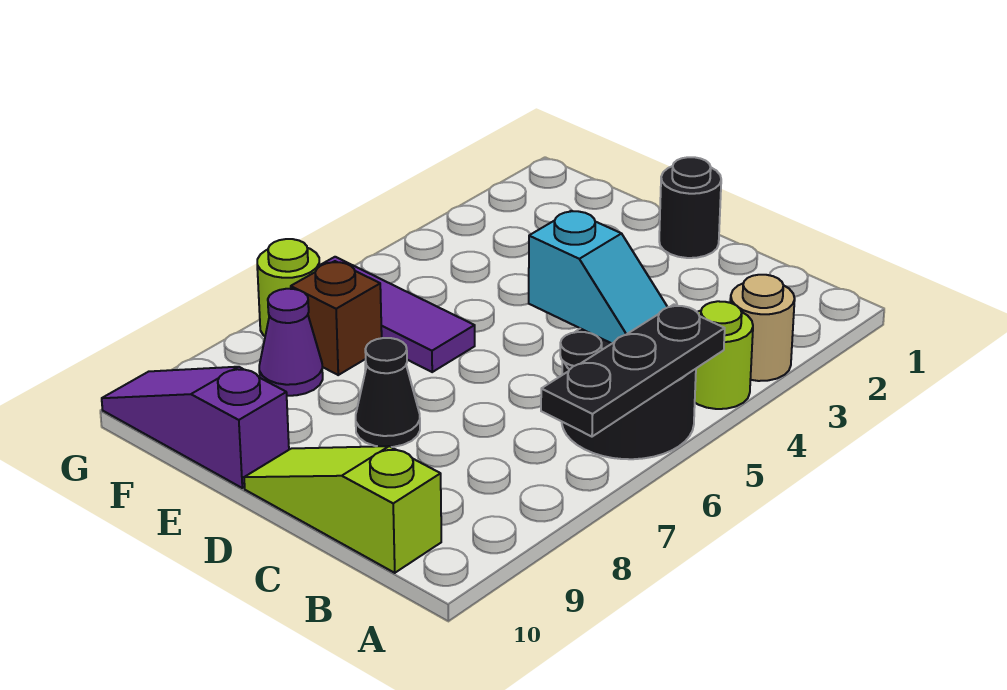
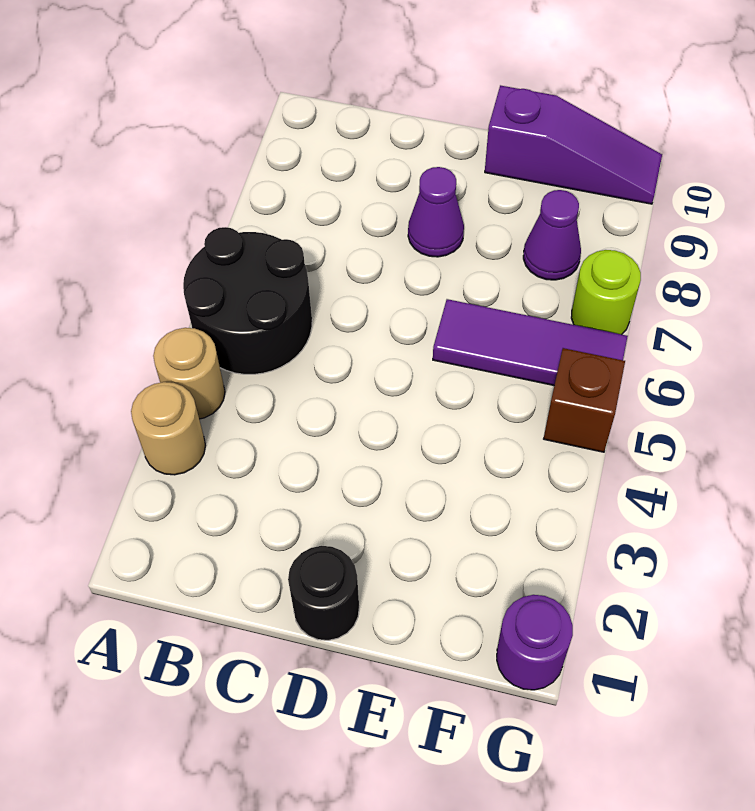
lime 1x1 round brick [695,301,753,409] -> tan 1x1 round brick [153,328,225,419]
black 1x3 plate [541,305,725,437] -> none
cyan 1x2 slope [529,211,668,343] -> none
lime 1x3 slope [244,446,441,573] -> none
black 1x1 cone [356,338,420,447] -> purple 1x1 cone [408,167,464,257]
brown 1x1 brick [291,261,382,375] -> brown 1x1 brick moved to [544,348,625,452]
none -> purple 1x1 round brick [497,595,573,690]

